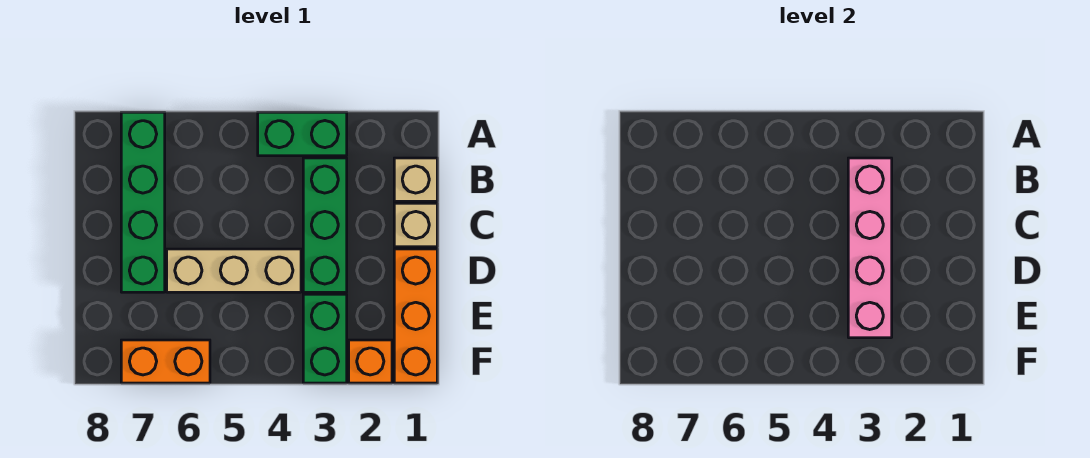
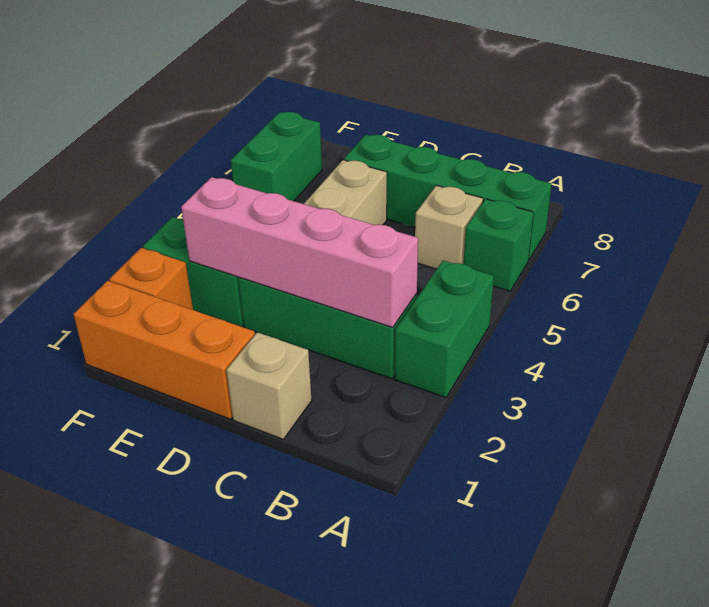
none -> green 1x1 brick [464,199,534,291]
tan 1x1 brick [394,158,437,201] -> tan 1x1 brick moved to [415,186,483,269]
orange 1x2 brick [121,340,210,383] -> green 1x2 brick [231,112,322,201]

